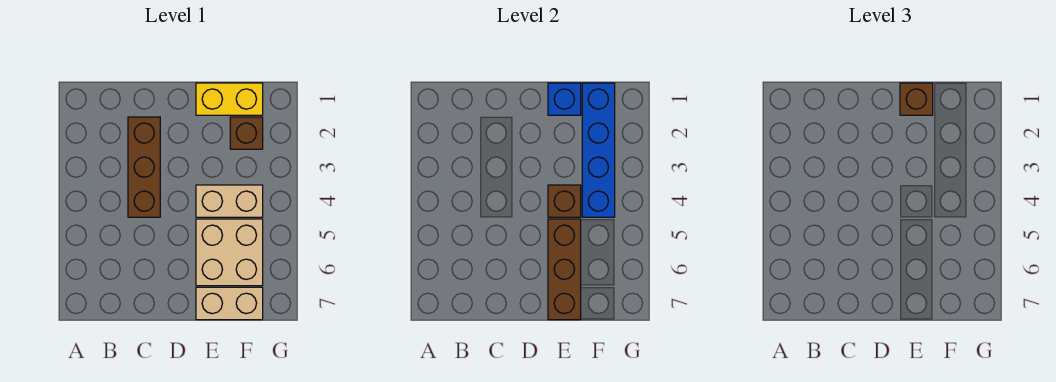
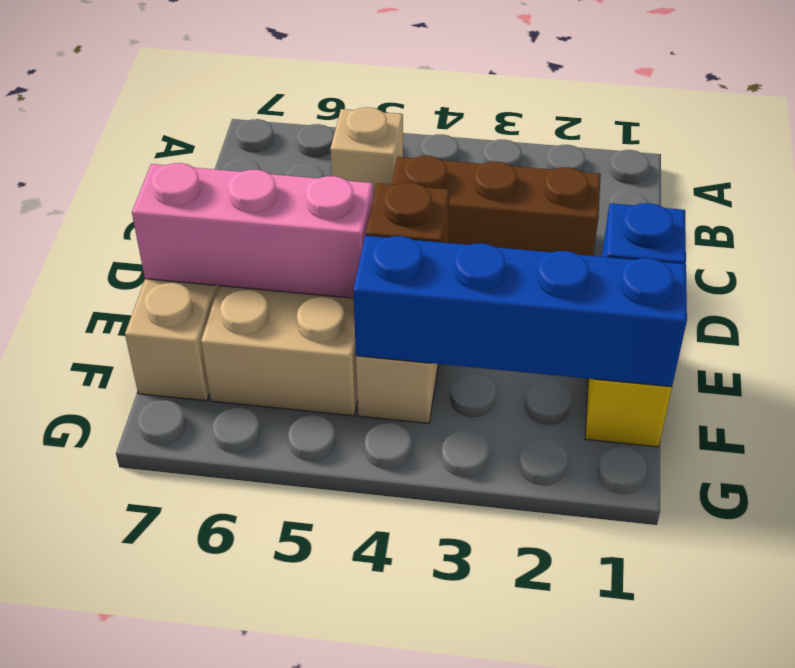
none -> tan 1x1 brick [330,107,403,197]
brown 1x1 brick [900,83,933,115] -> none
brown 1x3 brick [548,219,581,320] -> pink 1x3 brick [132,163,373,298]
brown 1x1 brick [230,117,263,149] -> none

